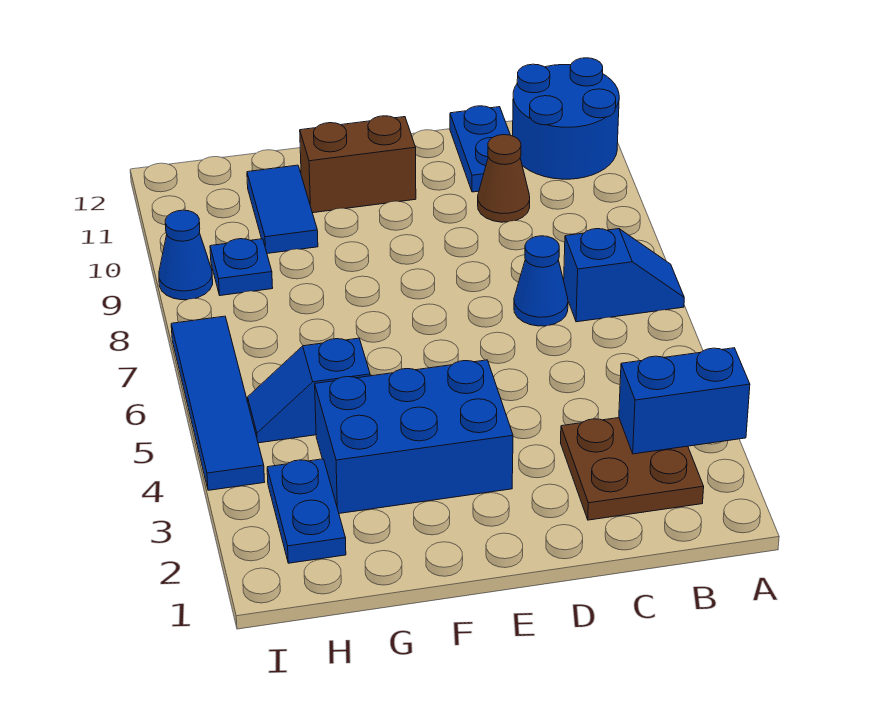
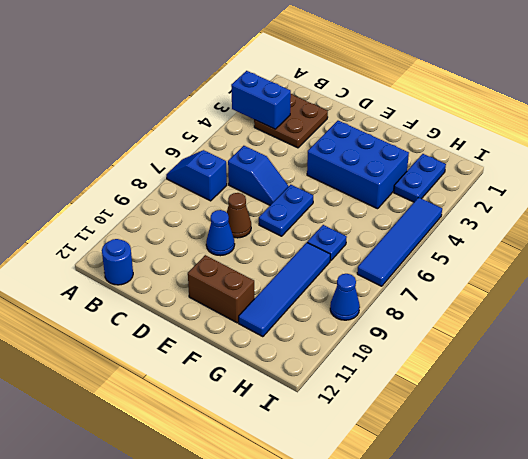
blue 2x2 round brick [513,58,619,179] -> blue 1x1 round brick [102,239,133,285]
blue 1x1 cone [514,236,568,326] -> blue 1x1 cone moved to [206,210,235,256]
brown 1x1 cone [478,135,530,222] -> brown 1x1 cone moved to [227,193,251,238]
blue 1x2 plate [450,106,510,192] -> blue 1x2 plate moved to [259,185,313,236]
blue 1x2 slope [248,338,370,443] -> blue 1x2 slope moved to [228,146,289,205]
blue 1x2 tile [247,165,318,254] -> blue 1x4 tile [239,243,330,337]
blue 1x1 plate [210,239,273,296] -> blue 1x1 plate moved to [307,225,347,261]

